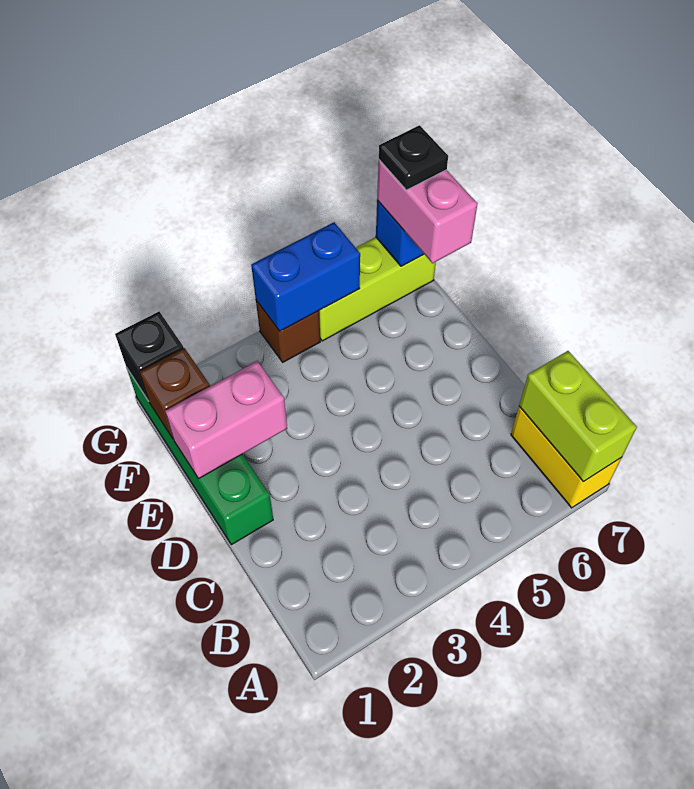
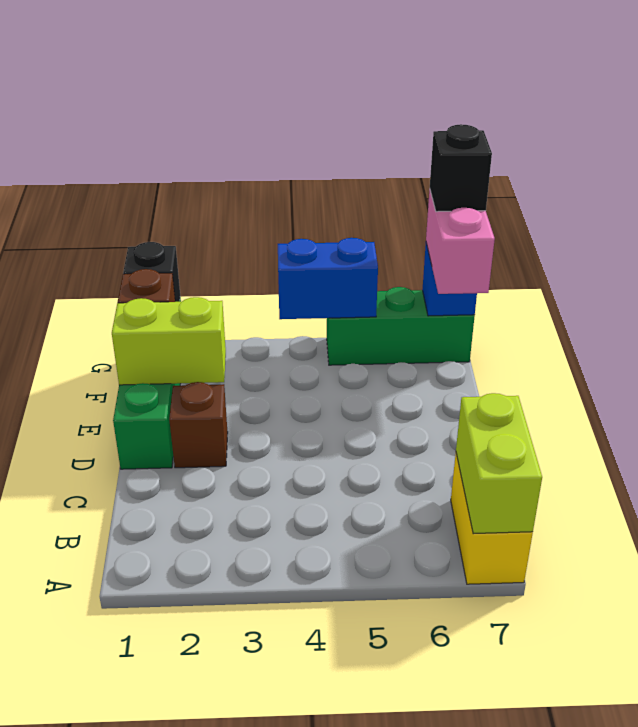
pink 1x2 brick [165,361,287,479] -> lime 1x2 brick [112,297,226,385]
brown 1x1 brick [256,301,320,362] -> brown 1x1 brick moved to [169,382,228,468]
lime 1x3 brick [319,237,436,341] -> green 1x3 brick [327,287,475,365]
black 1x1 plate [379,125,448,190] -> black 1x1 brick [430,124,492,212]

